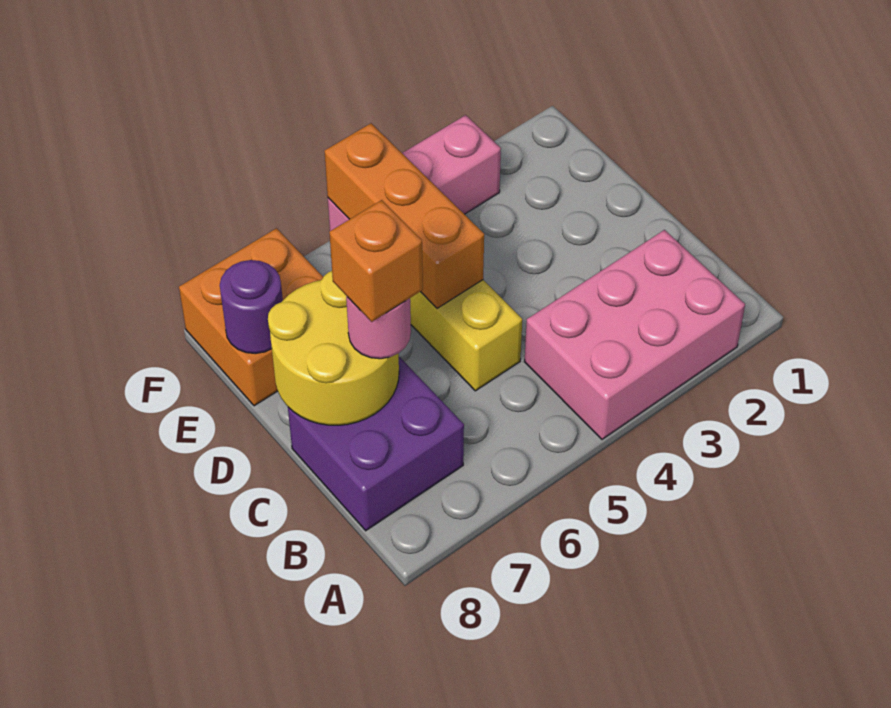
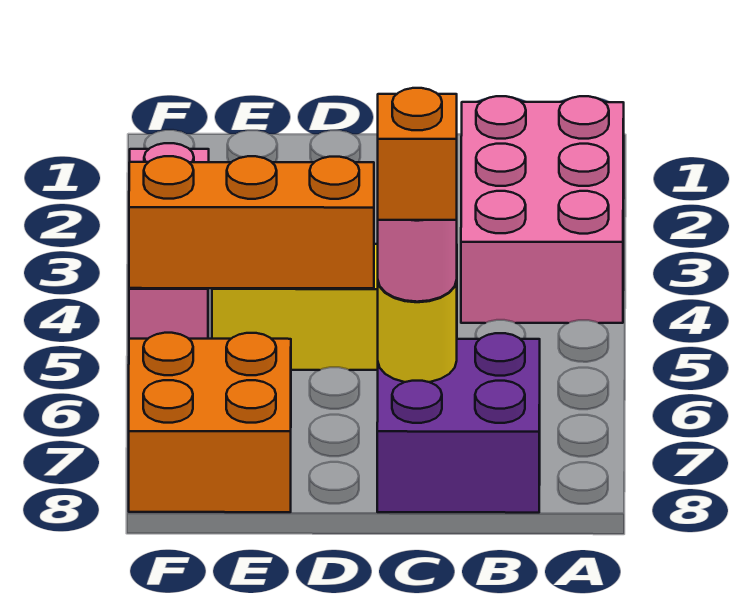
yellow 2x2 round brick [268,271,399,425] -> yellow 1x1 round brick [378,281,457,382]
purple 1x1 round brick [220,260,283,354] -> none

